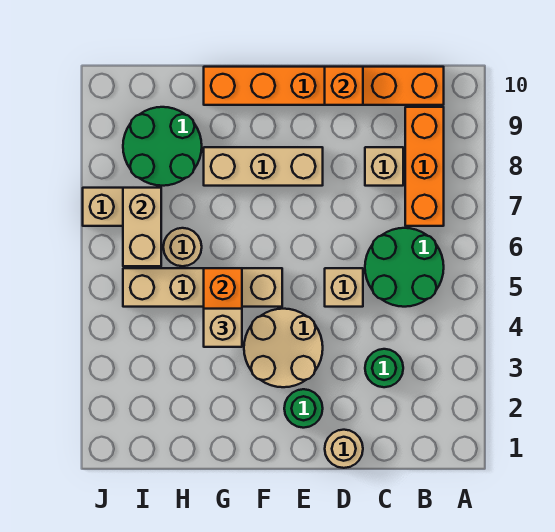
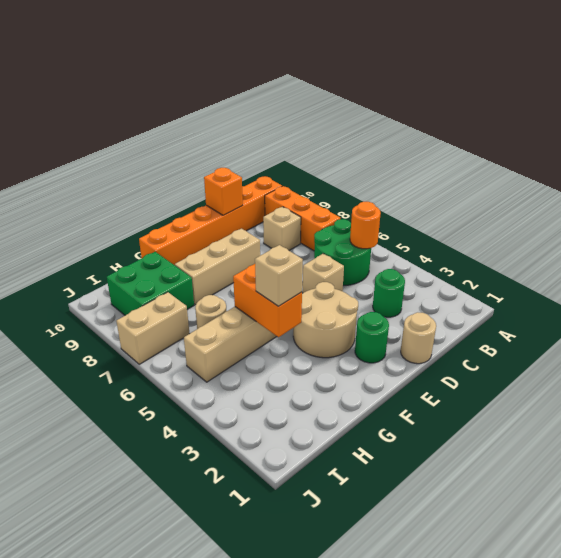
none -> orange 1x1 round brick [350,202,381,249]
green 2x2 round brick [123,107,202,186] -> green 2x2 brick [107,252,194,315]
tan 1x2 brick [123,188,161,266] -> none

